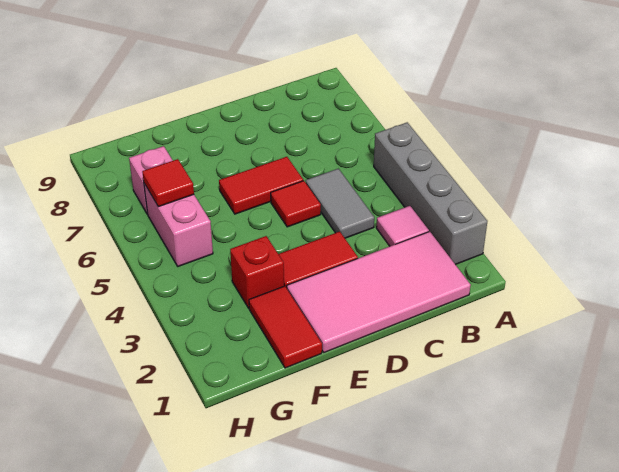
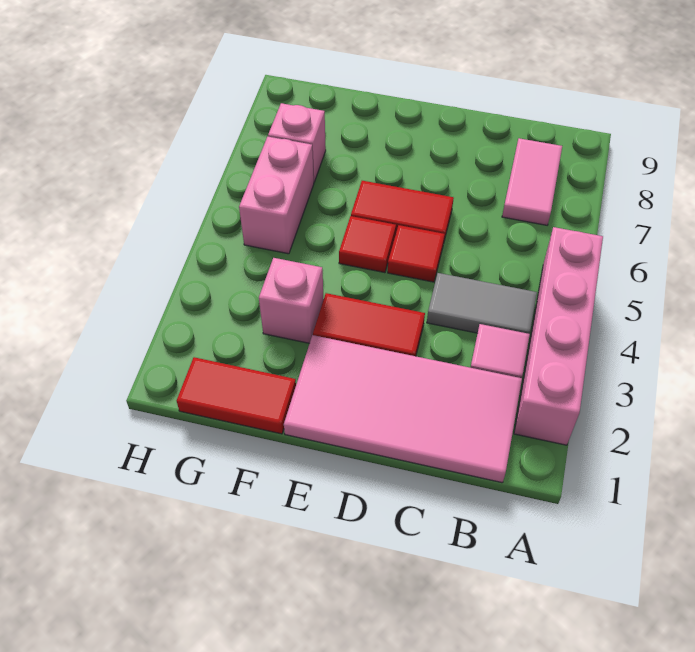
grey 1x4 brick [374,122,487,265] -> pink 1x4 brick [514,227,603,445]
none -> pink 1x2 tile [502,138,562,225]
grey 1x2 tile [306,169,374,238] -> grey 1x2 tile turned to [427,273,537,334]
red 1x2 tile [249,286,322,368] -> red 1x2 tile turned to [177,357,296,434]
red 1x1 brick [230,236,284,308] -> pink 1x1 brick [259,258,324,343]
red 1x1 tile [142,159,194,207] -> red 1x1 tile moved to [339,216,396,273]

